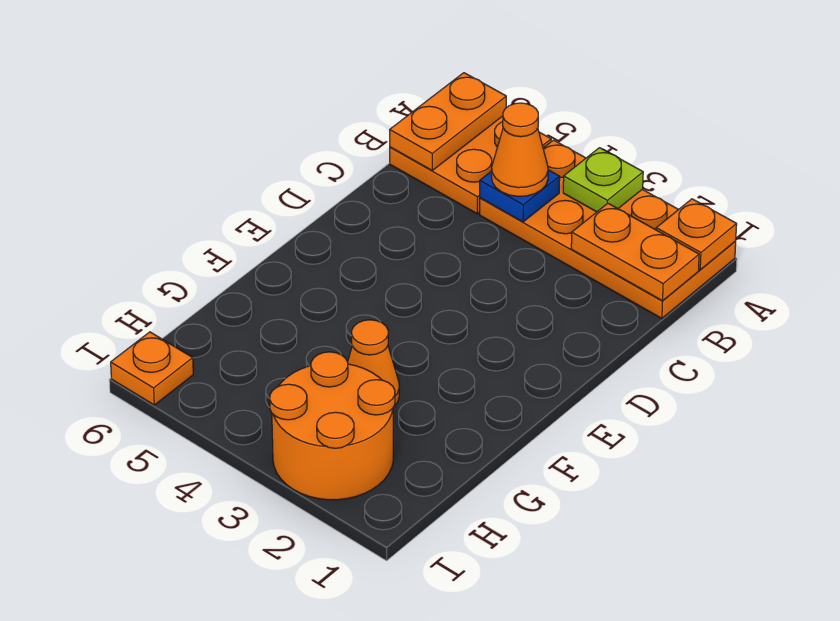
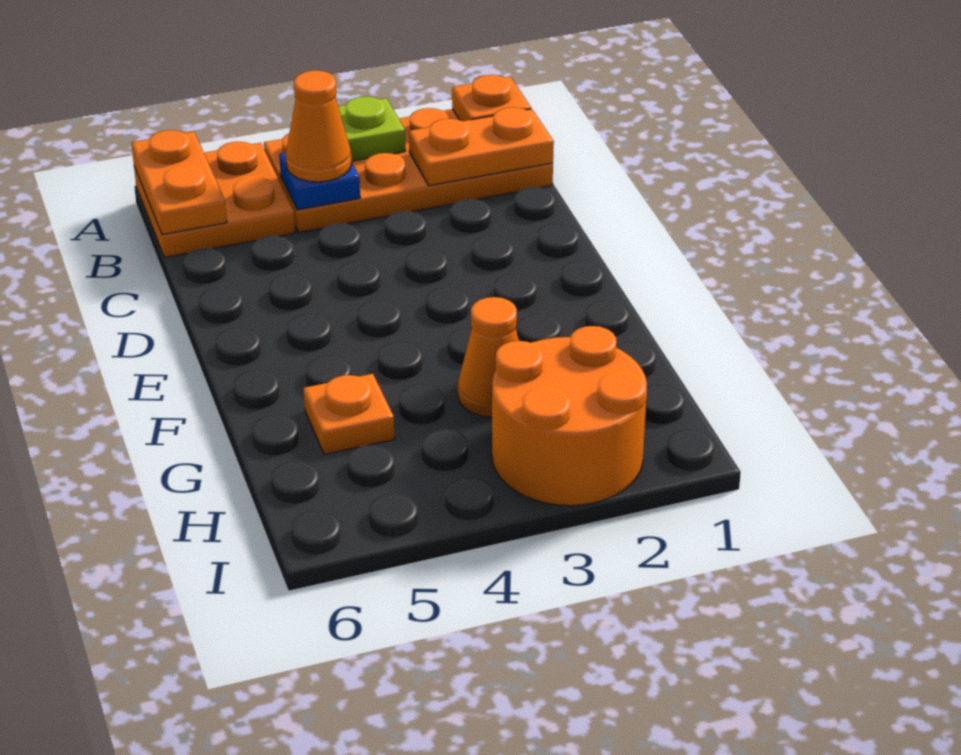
orange 1x1 plate [111,332,193,405] -> orange 1x1 plate moved to [304,374,394,454]

